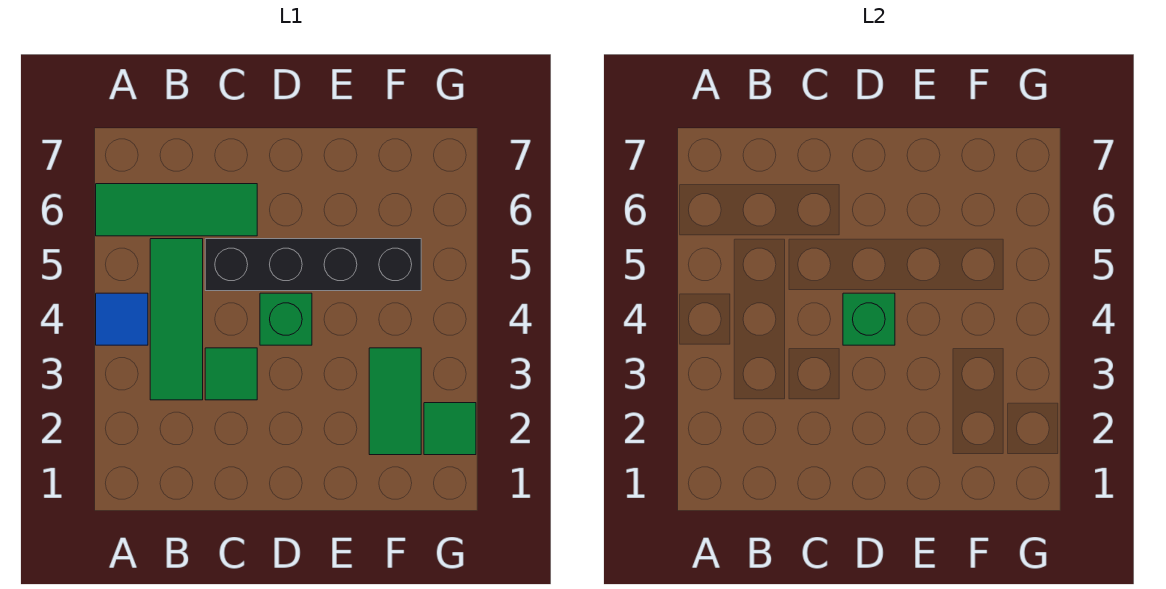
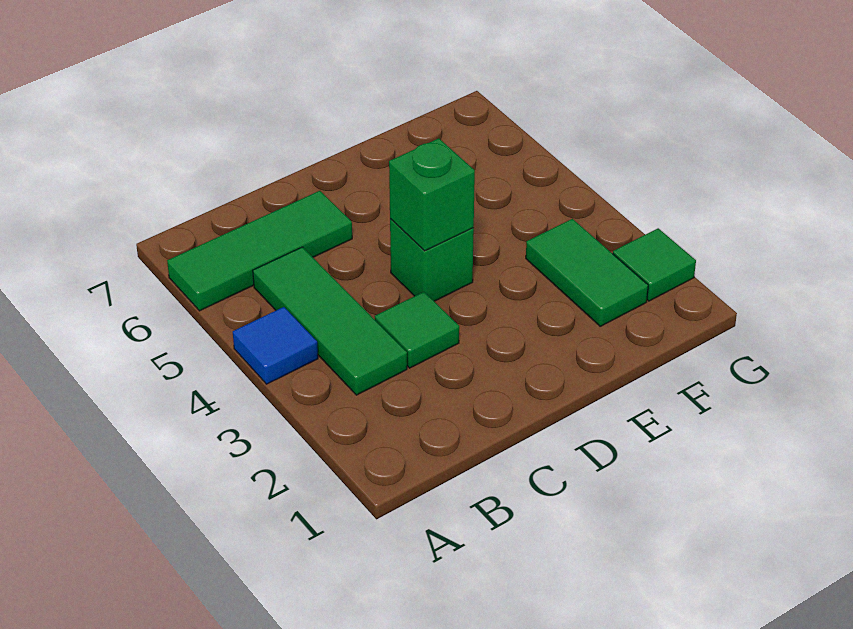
black 1x4 brick [205,239,421,291] -> none

